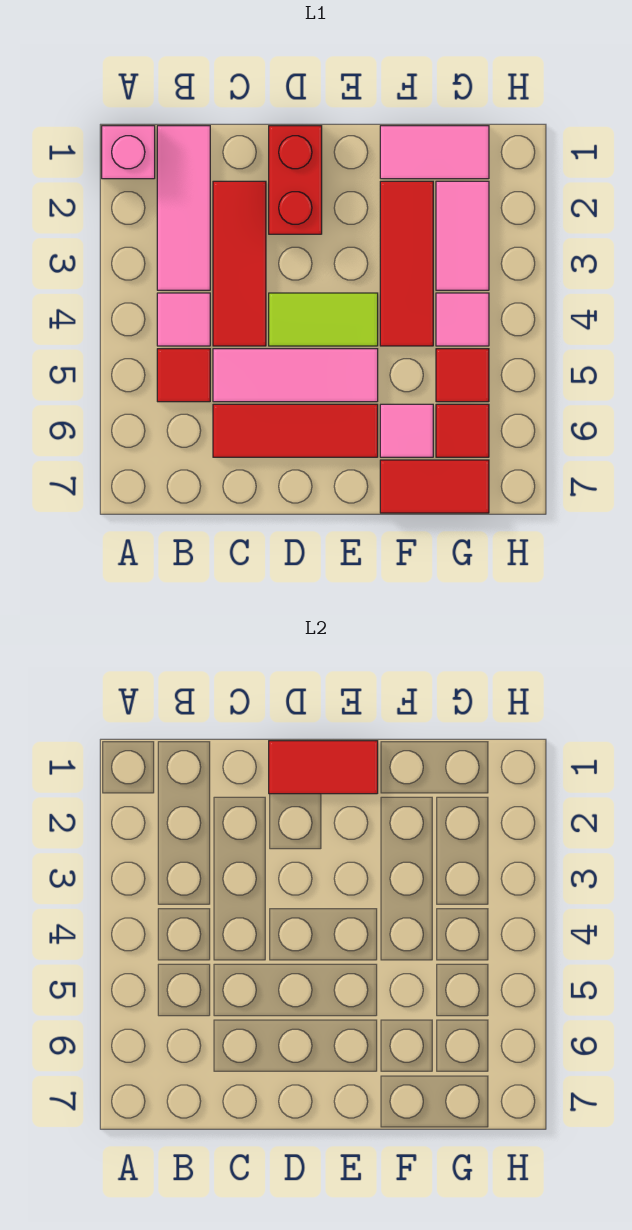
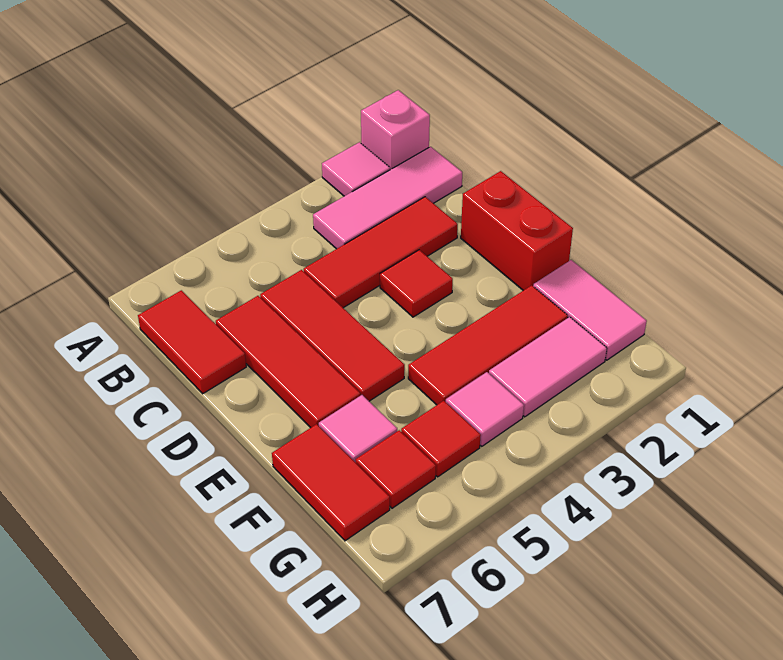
pink 1x1 tile [157,293,210,346] -> pink 1x1 tile moved to [322,142,390,196]
red 1x1 tile [157,349,210,402] -> red 1x1 tile moved to [380,250,453,317]
pink 1x3 tile [213,349,378,402] -> red 1x3 tile [260,270,405,401]
red 1x2 brick [269,126,322,234] -> red 1x2 brick turned to [461,171,573,290]
red 1x2 tile [269,741,378,794] -> red 1x2 tile moved to [138,290,246,394]
lime 1x2 tile [269,293,378,346] -> none

